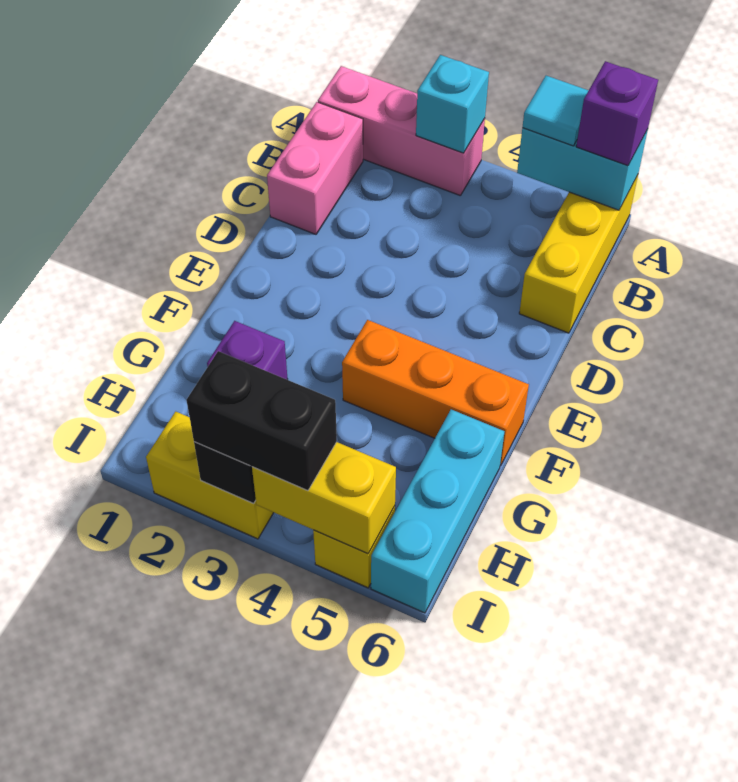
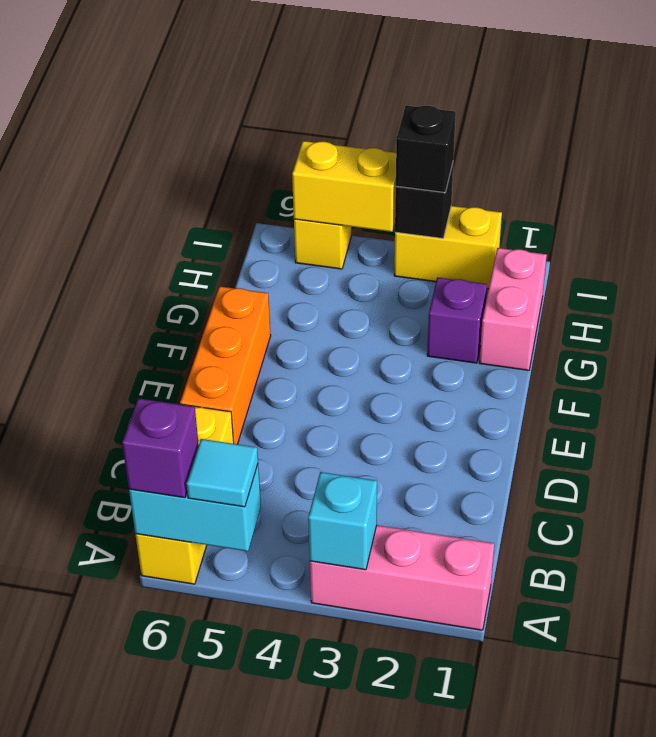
pink 1x2 brick [267,102,363,234] -> pink 1x2 brick moved to [479,248,547,370]
orange 1x3 brick [342,320,529,466] -> orange 1x3 brick turned to [180,286,271,444]
cyan 1x3 brick [371,409,504,613] -> none
black 1x2 brick [187,351,337,491] -> black 1x1 brick [396,105,456,193]

